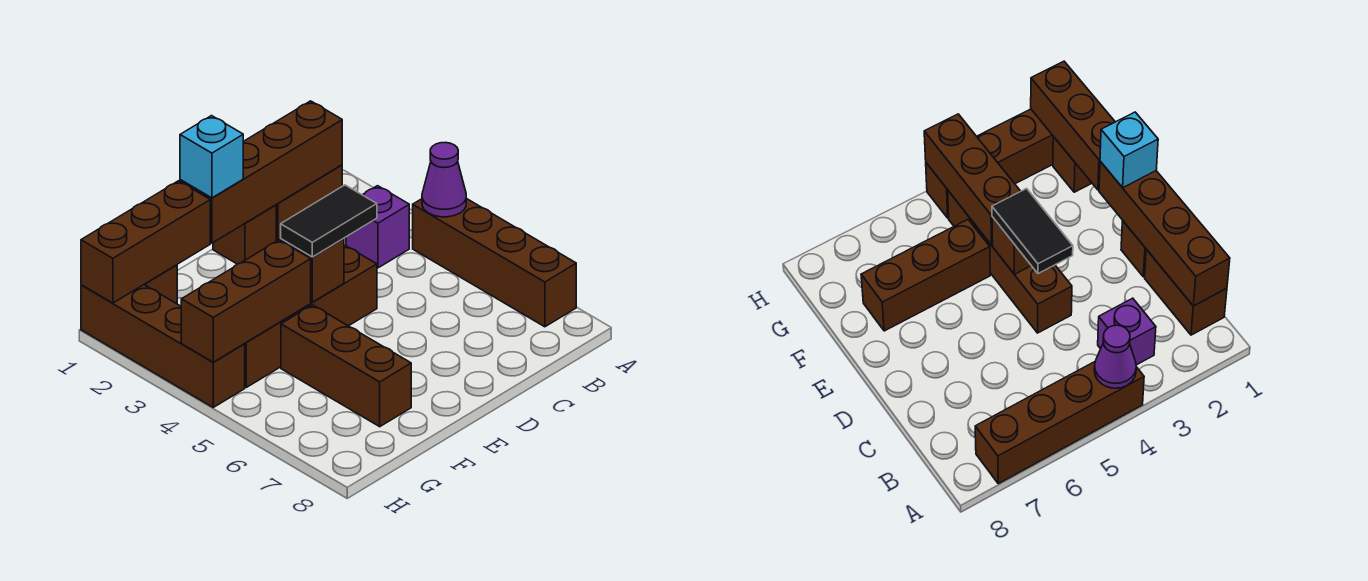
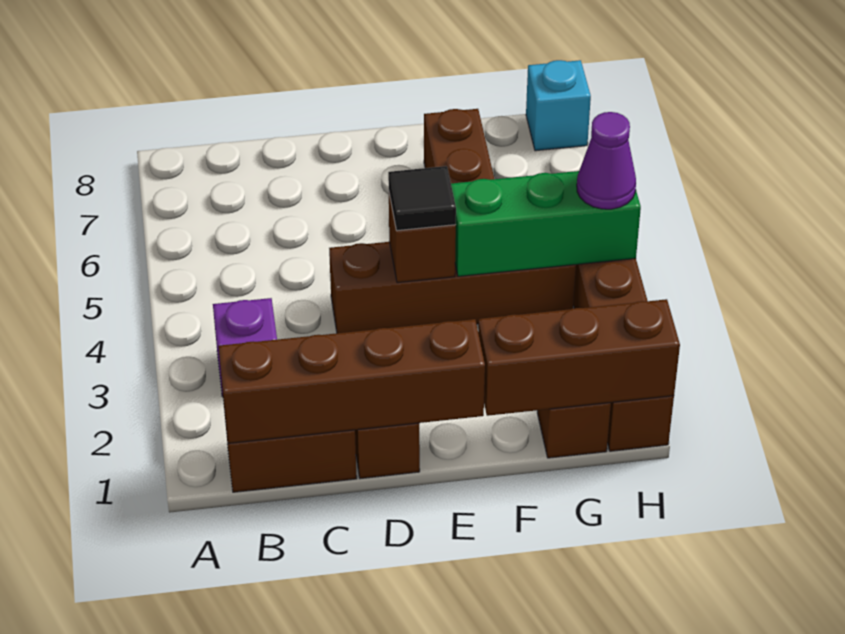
brown 1x4 brick [413,198,576,327] -> none
purple 1x1 cone [422,142,466,217] -> purple 1x1 cone moved to [577,112,636,209]
black 1x2 tile [281,185,377,257] -> black 1x1 tile [388,166,456,231]
cyan 1x1 brick [180,116,243,198] -> cyan 1x1 brick moved to [526,60,591,151]
brown 1x3 brick [181,240,311,362] -> green 1x3 brick [451,171,641,276]

